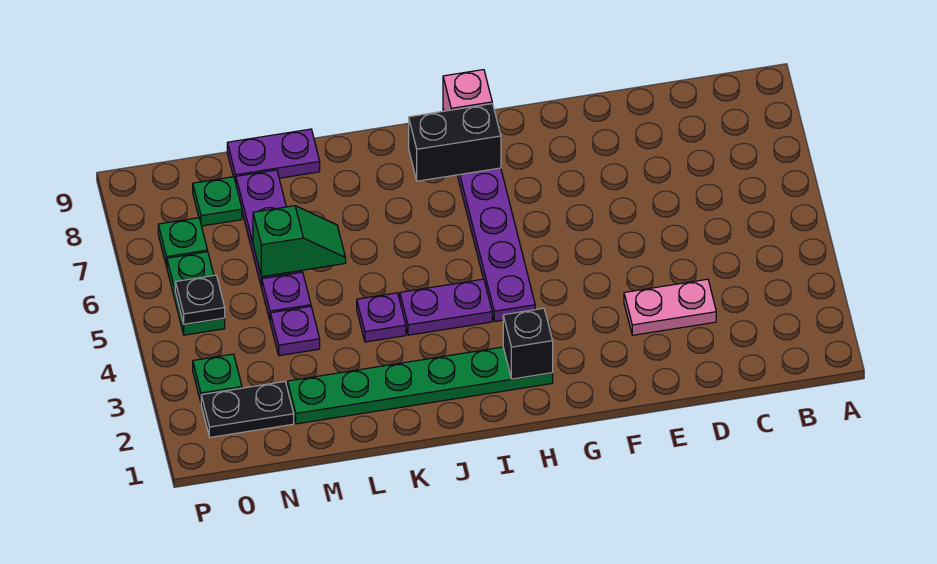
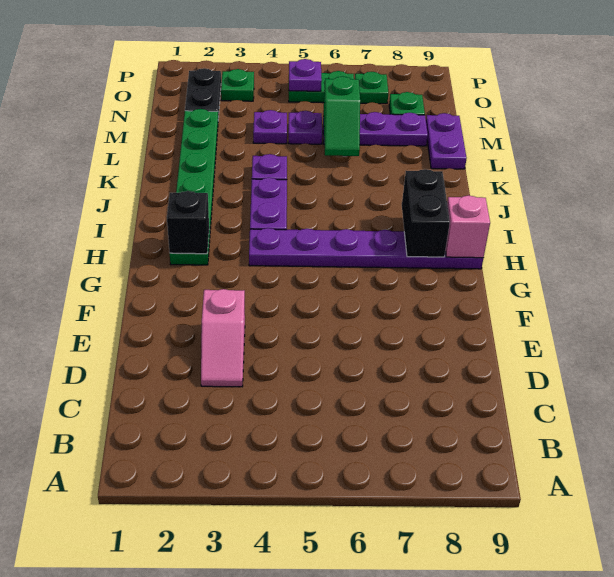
pink 1x2 plate [624,279,716,335] -> pink 1x2 slope [201,289,245,387]
black 1x1 plate [175,275,225,324] -> purple 1x1 plate [289,59,322,91]

